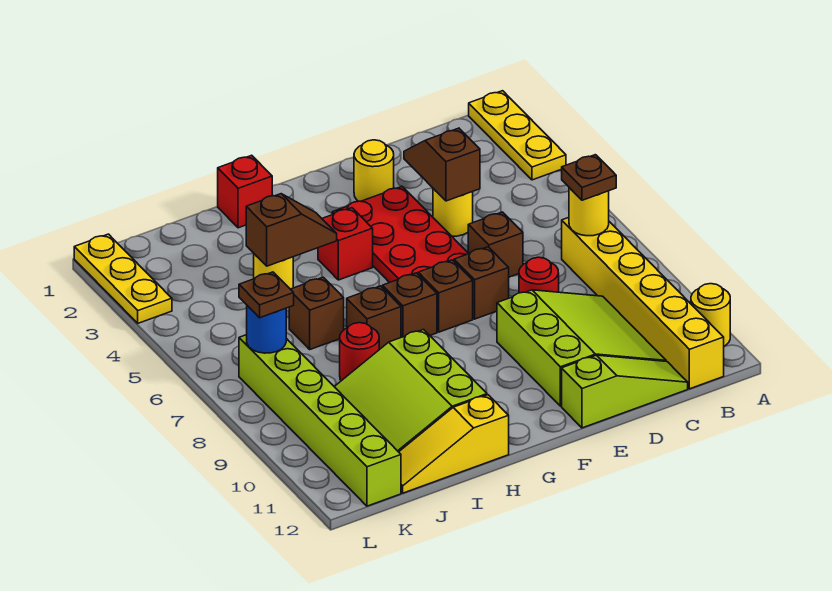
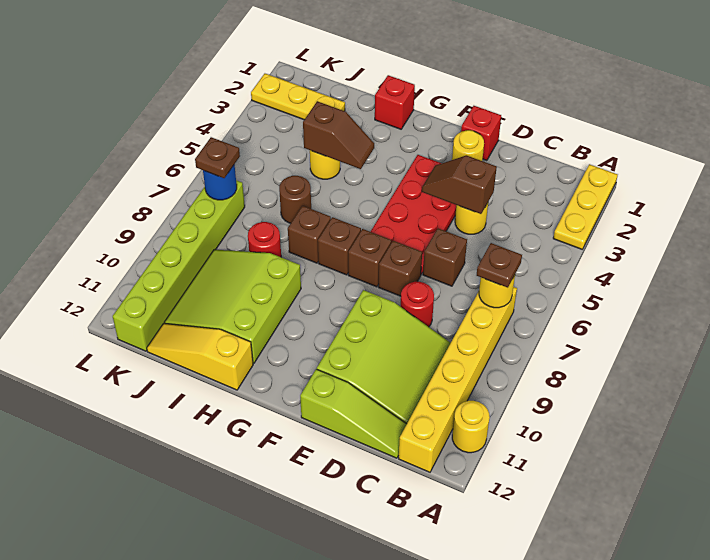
brown 1x2 slope [404,128,480,201] -> brown 1x2 slope turned to [422,155,497,214]
red 1x1 brick [318,208,373,280] -> red 1x1 brick moved to [461,106,501,160]
brown 1x1 brick [289,277,344,349] -> brown 1x1 round brick [279,176,311,223]
yellow 1x3 plate [74,234,172,323] -> yellow 1x3 plate turned to [251,74,345,120]

